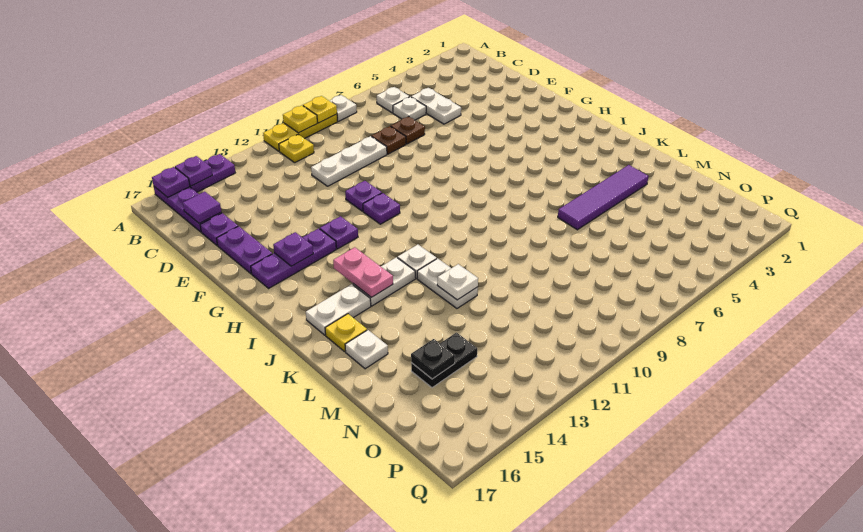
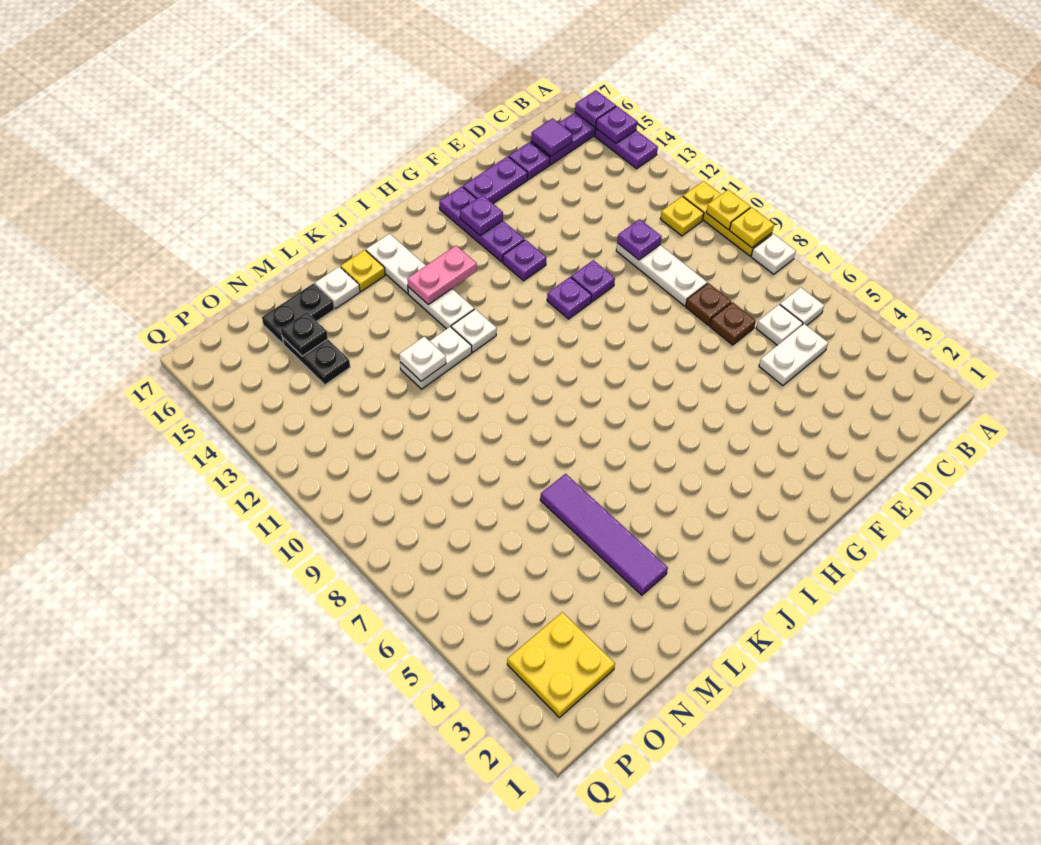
none -> purple 1x1 plate [617,219,662,260]
none -> black 1x2 plate [262,284,334,344]
none -> yellow 2x2 plate [507,612,615,718]

